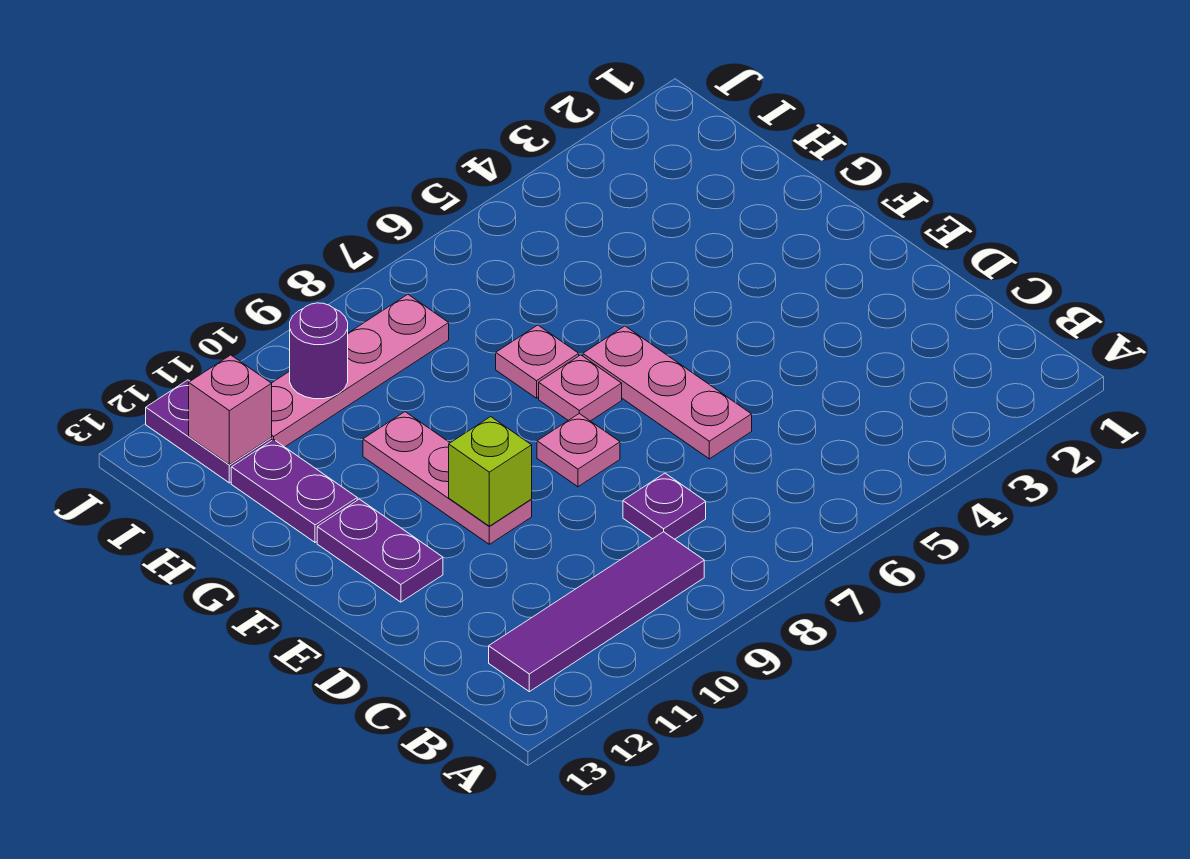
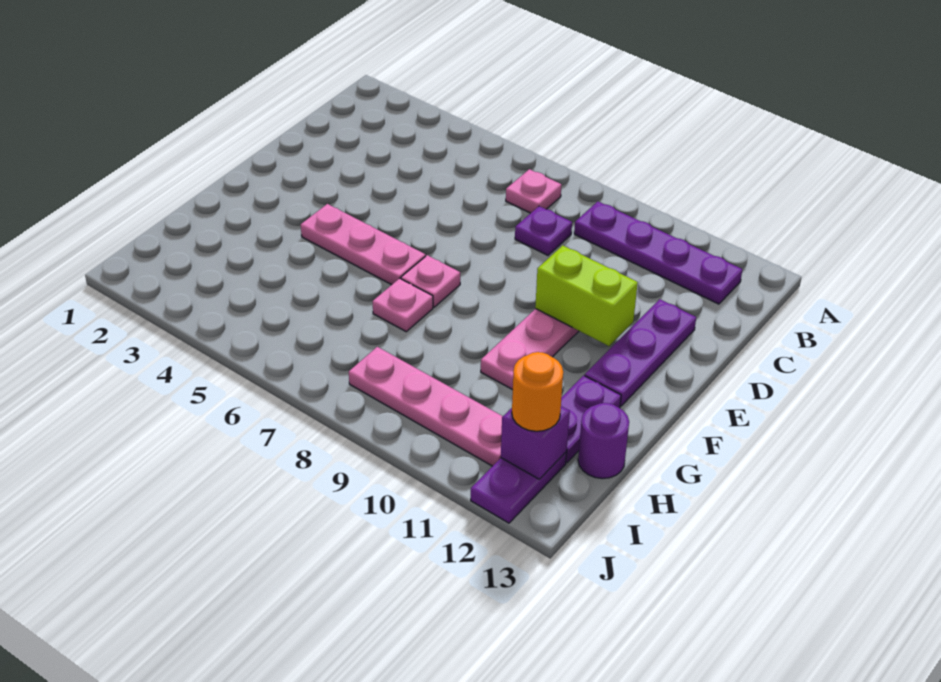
purple 1x4 tile [489,532,704,692] -> purple 1x4 plate [574,202,742,304]
pink 1x3 plate [583,326,752,459] -> pink 1x3 plate turned to [301,204,426,285]
pink 1x1 plate [537,414,620,487] -> pink 1x1 plate moved to [506,169,562,213]
lime 1x1 brick [449,417,532,526] -> lime 1x2 brick [535,245,638,346]
purple 1x2 plate [317,499,443,602] -> purple 1x3 plate [585,299,696,406]
purple 1x1 round brick [290,303,348,399] -> purple 1x1 round brick moved to [578,403,629,479]
pink 1x1 brick [189,355,272,465] -> purple 1x1 brick [501,406,570,479]
none -> orange 1x1 round brick [512,352,563,431]

